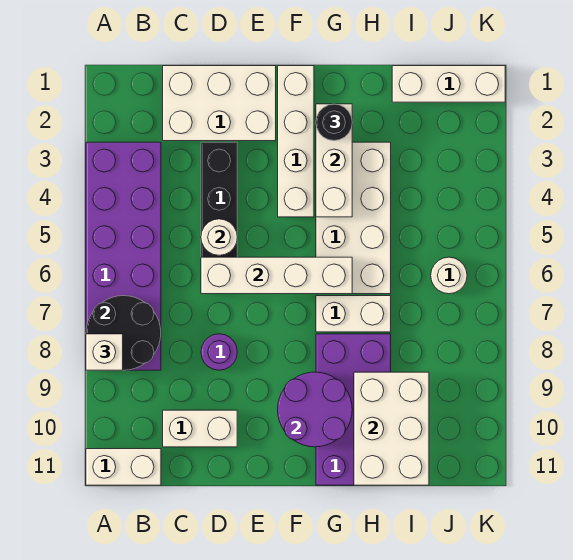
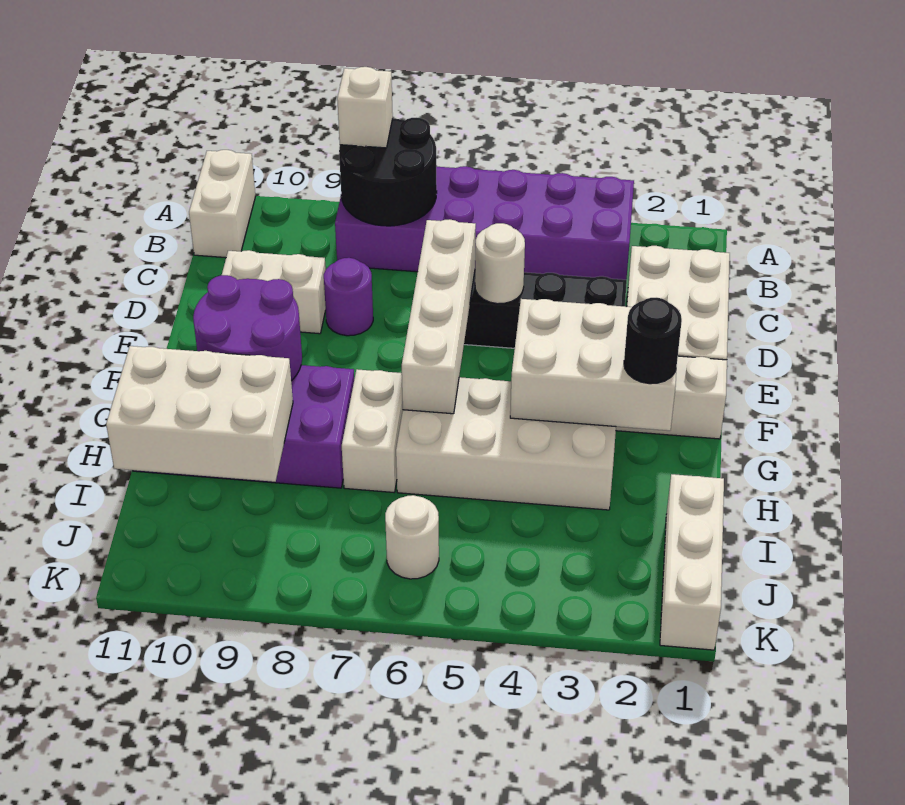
white 1x2 brick [163,410,237,447] -> white 1x2 brick turned to [222,250,326,334]
white 1x3 brick [316,104,352,217] -> white 2x3 brick [510,299,676,431]

